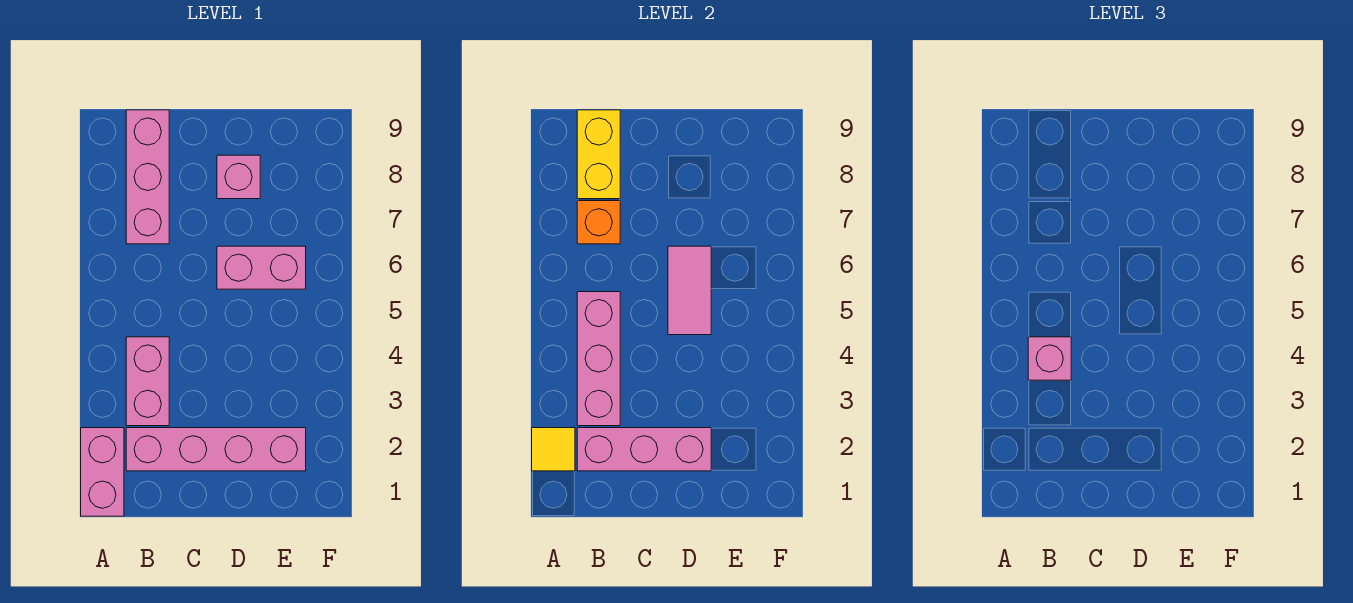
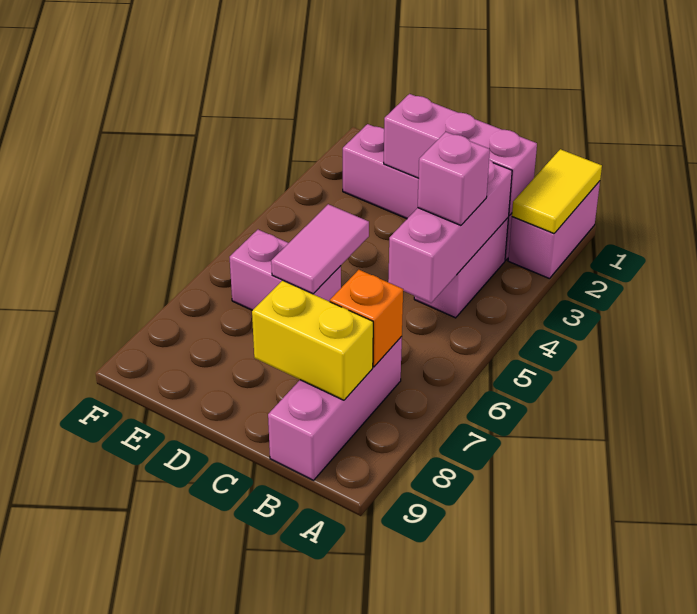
yellow 1x1 tile [532,428,575,471] -> yellow 1x2 tile [512,149,602,233]
yellow 1x2 brick [577,110,620,199] -> yellow 1x2 brick turned to [252,280,373,400]
pink 1x1 brick [217,155,260,199] -> none

